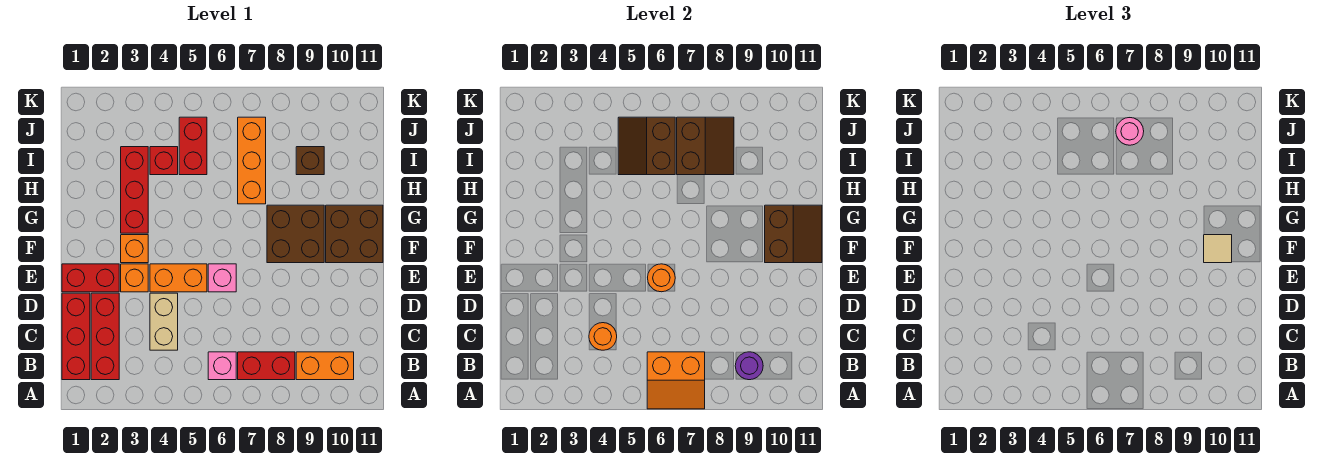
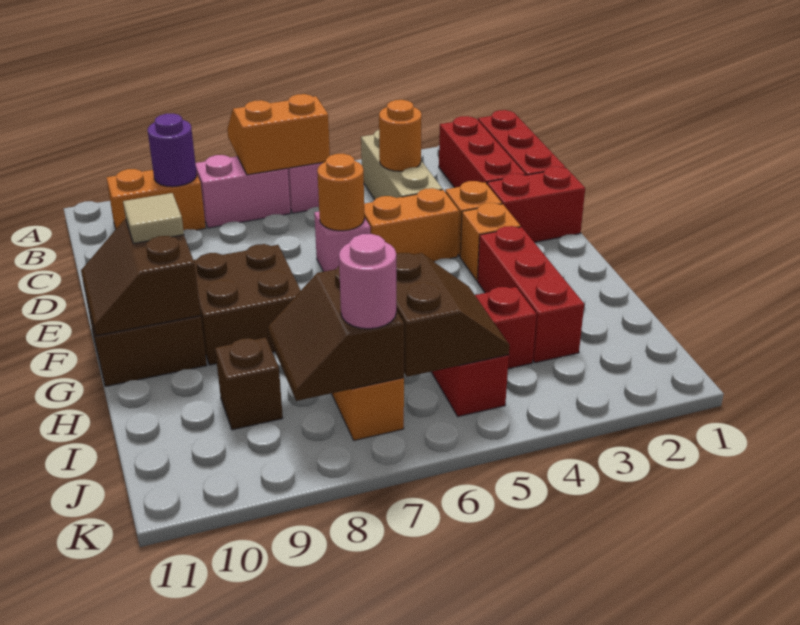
red 1x2 brick [238,352,295,380] -> pink 1x2 brick [195,155,291,228]
tan 1x2 brick [150,293,178,350] -> tan 1x3 brick [361,130,442,200]

